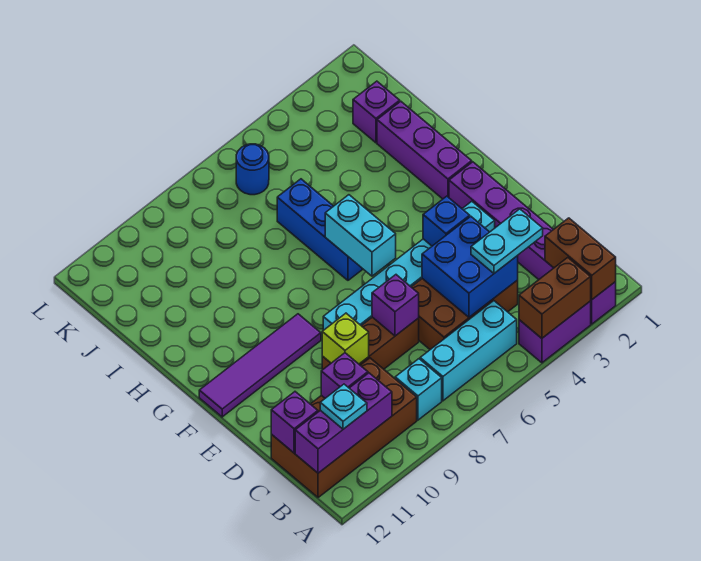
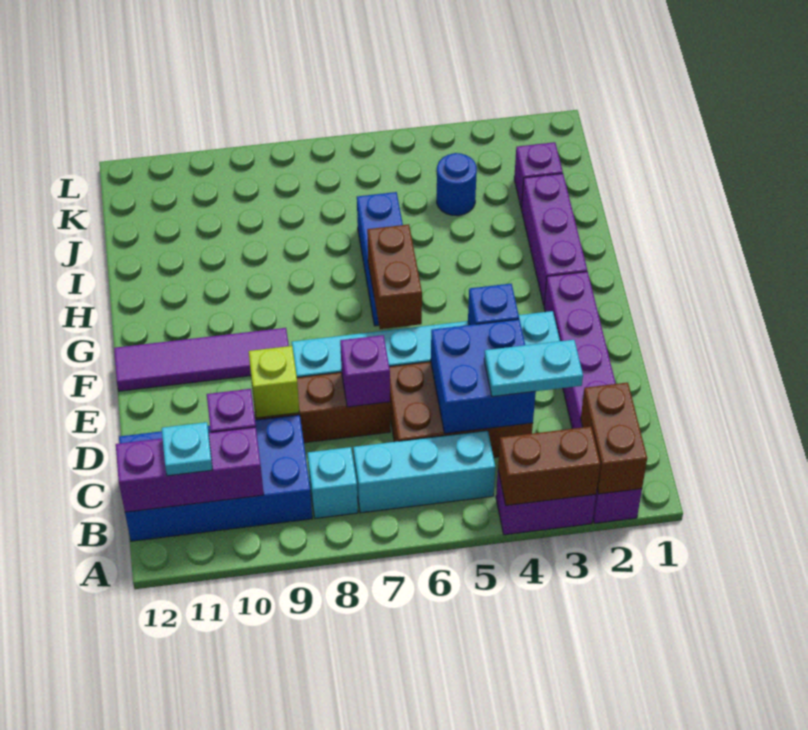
brown 2x4 brick [271,358,417,498] -> blue 2x4 brick [119,415,312,541]
purple 1x1 brick [271,392,318,453] -> none
cyan 1x2 brick [325,195,396,276] -> brown 1x2 brick [367,224,422,329]
blue 1x1 round brick [236,144,269,195] -> blue 1x1 round brick moved to [437,153,477,216]

